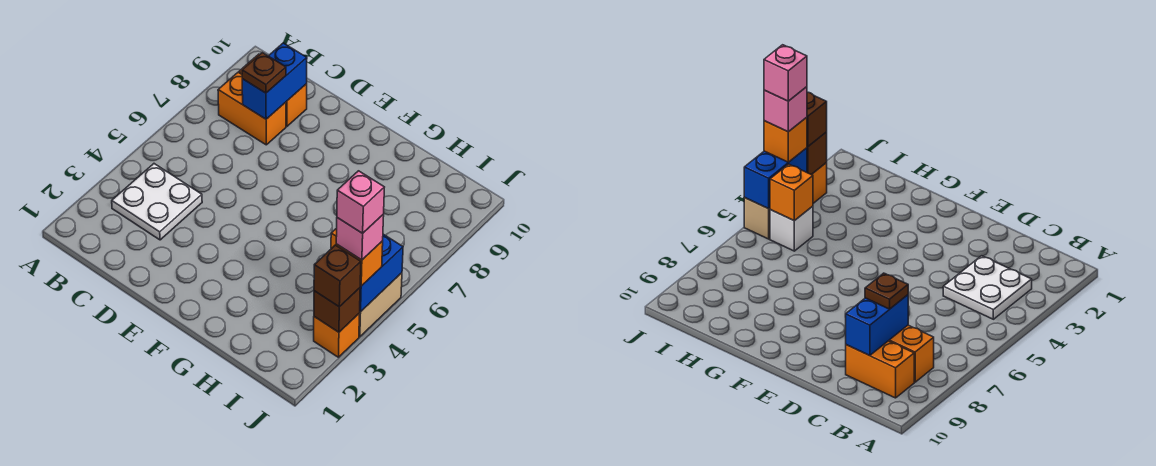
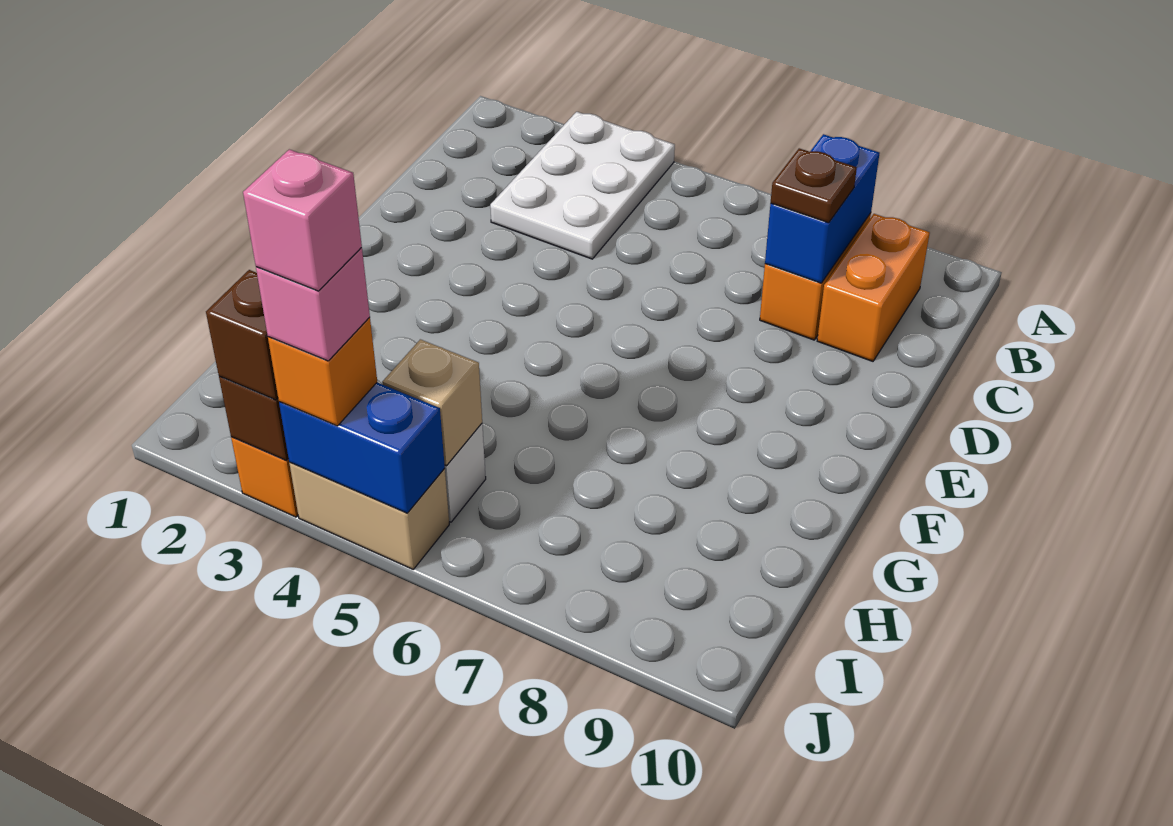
white 2x2 plate [112,164,202,240] -> white 2x3 plate [490,112,675,259]
blue 1x2 brick [242,43,307,119] -> blue 1x2 brick turned to [765,134,880,283]
orange 1x1 brick [770,164,813,221] -> tan 1x1 brick [382,339,482,466]

